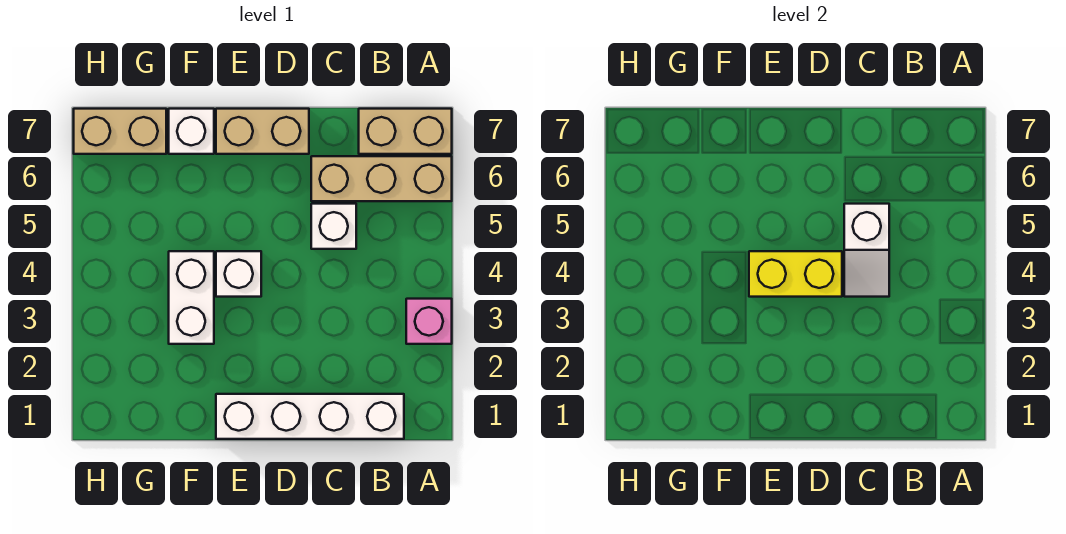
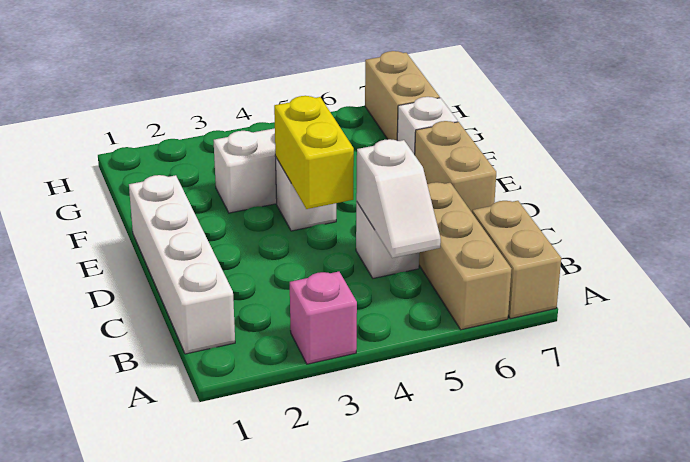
white 1x2 slope [844,204,889,297] -> white 1x2 slope turned to [356,139,441,258]

